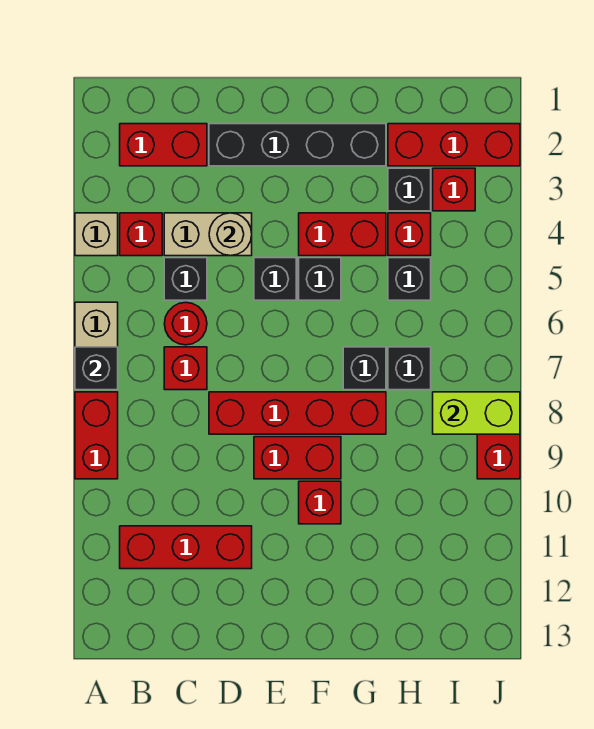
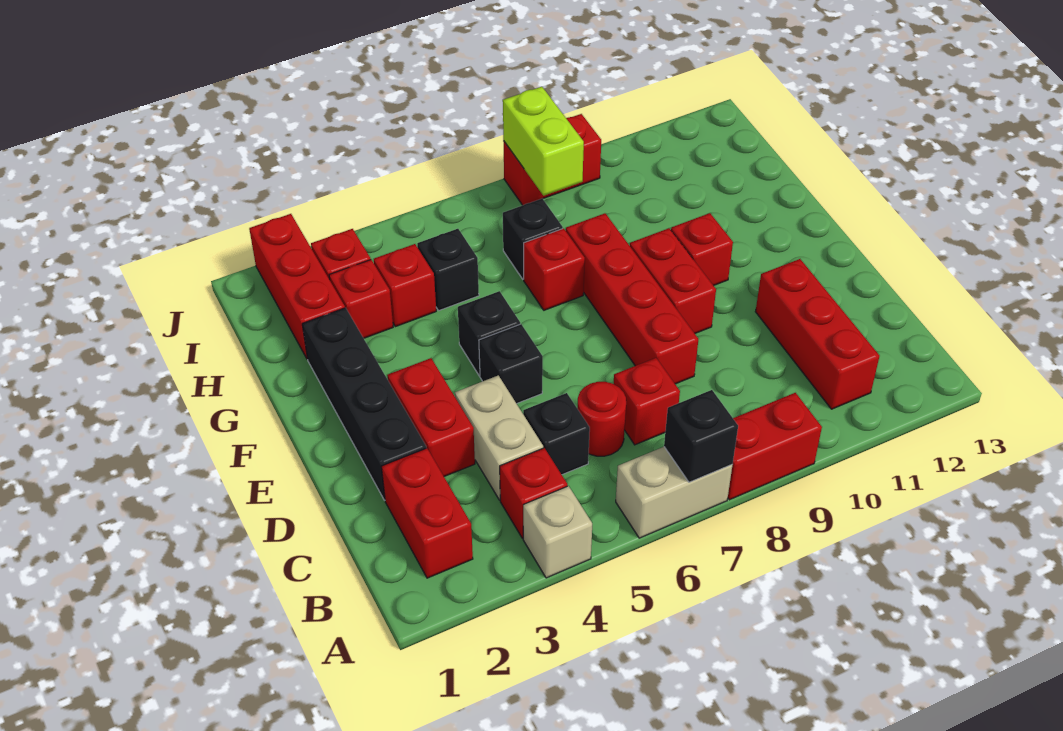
tan 1x1 round brick [209,213,252,256] -> none
red 1x2 brick [299,213,386,256] -> red 1x2 brick moved to [387,358,475,476]
black 1x1 brick [343,347,386,390] -> red 1x1 brick [524,228,585,310]
black 1x1 brick [388,168,431,211] -> red 1x1 brick [329,260,393,338]

